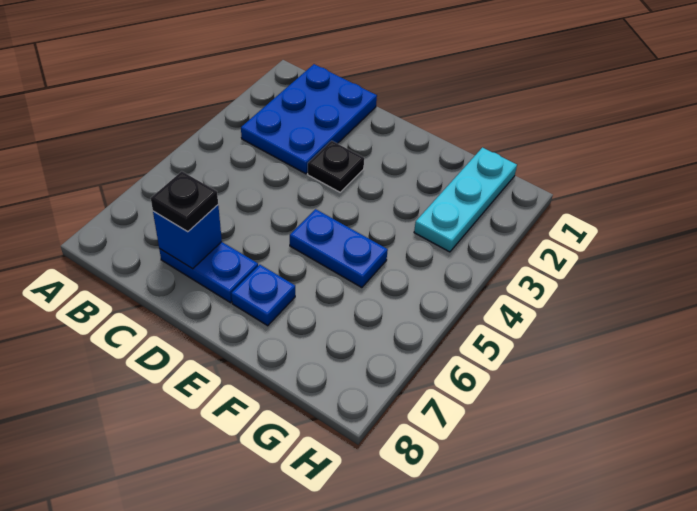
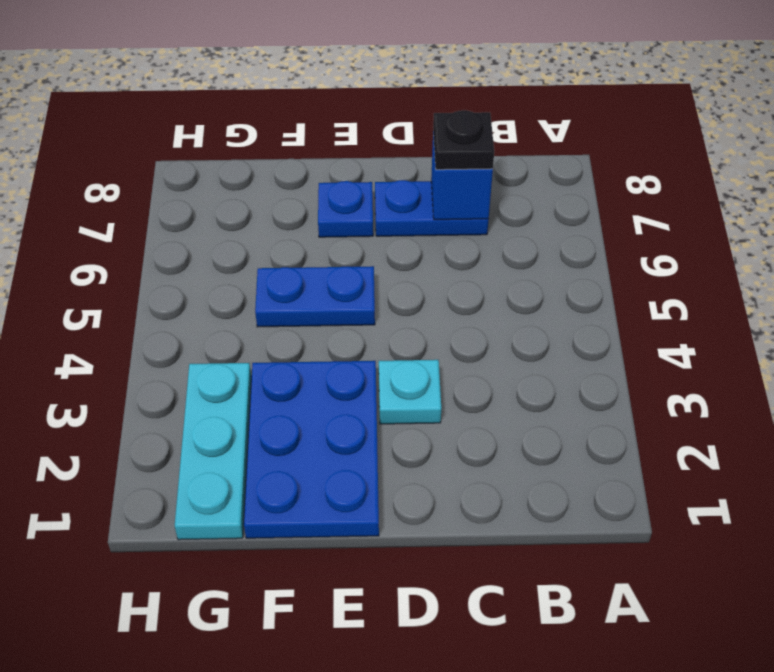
blue 2x3 plate [241,64,377,174] -> blue 2x3 plate moved to [244,361,379,538]
black 1x1 plate [308,141,364,192] -> cyan 1x1 plate [379,360,441,424]

